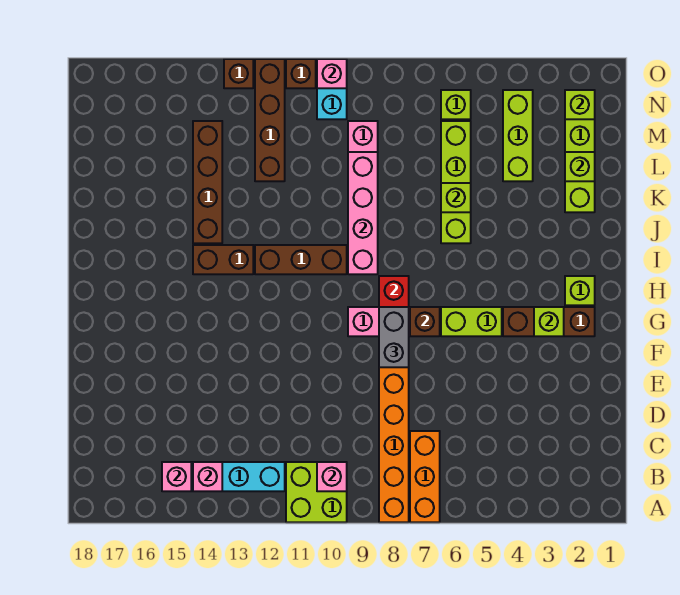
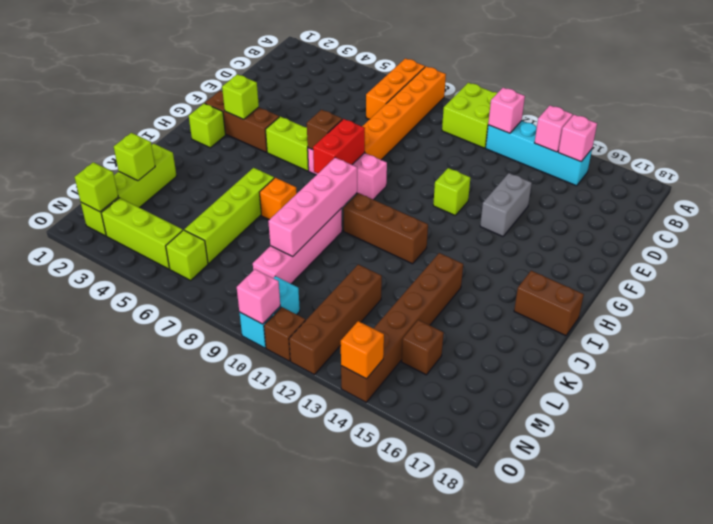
pink 1x1 brick [317,462,347,491] -> pink 1x1 brick moved to [488,88,525,133]
grey 1x2 brick [379,307,409,367] -> grey 1x2 brick moved to [480,173,532,236]
brown 1x2 brick [193,245,253,274] -> brown 1x2 brick moved to [514,271,584,336]
none -> orange 1x1 brick [259,178,297,220]
brown 1x4 brick [193,121,222,243] -> brown 1x6 brick [341,253,463,402]
lime 1x1 brick [441,183,471,212] -> lime 1x1 brick moved to [433,168,470,215]
lime 1x3 brick [503,90,533,181] -> lime 1x3 brick turned to [101,198,183,269]
brown 1x1 brick [224,59,253,88] -> brown 1x1 brick moved to [401,320,444,375]
none -> orange 1x1 brick [341,321,384,379]

